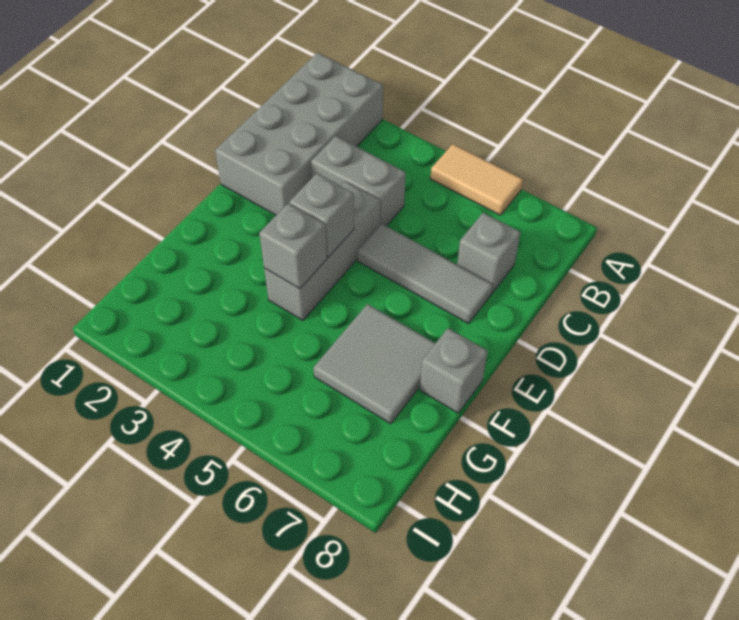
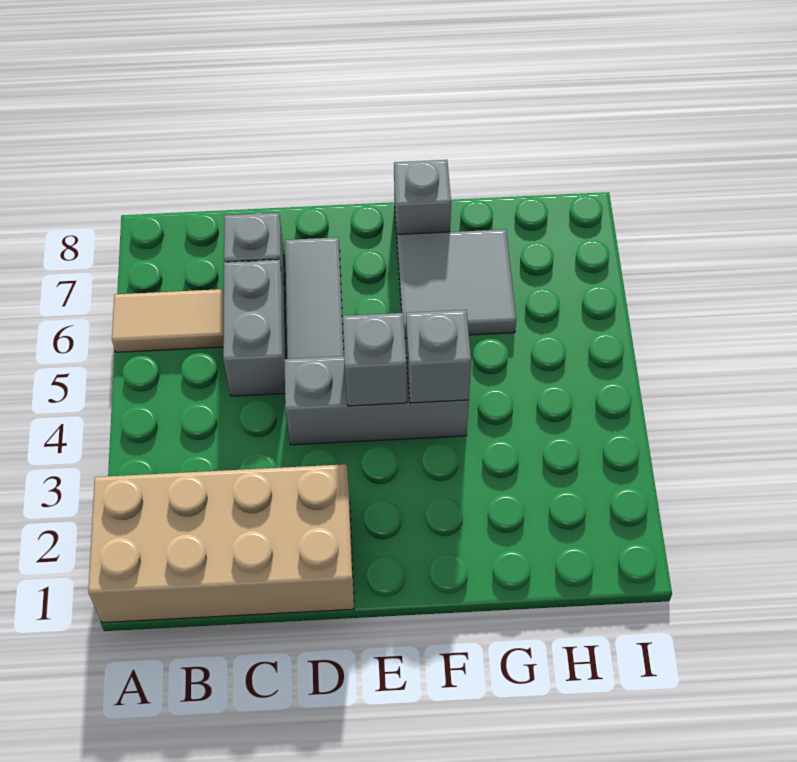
grey 2x4 brick [215,53,383,215] -> tan 2x4 brick [88,464,354,623]
tan 1x2 tile [430,144,523,215] -> tan 1x2 tile turned to [112,289,224,352]
grey 1x2 brick [311,136,406,226] -> grey 1x2 brick moved to [223,260,286,396]

